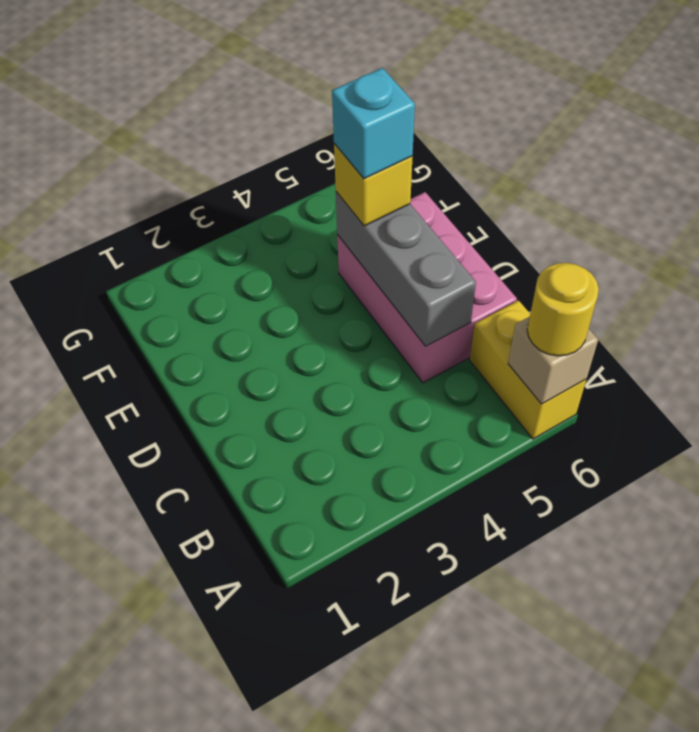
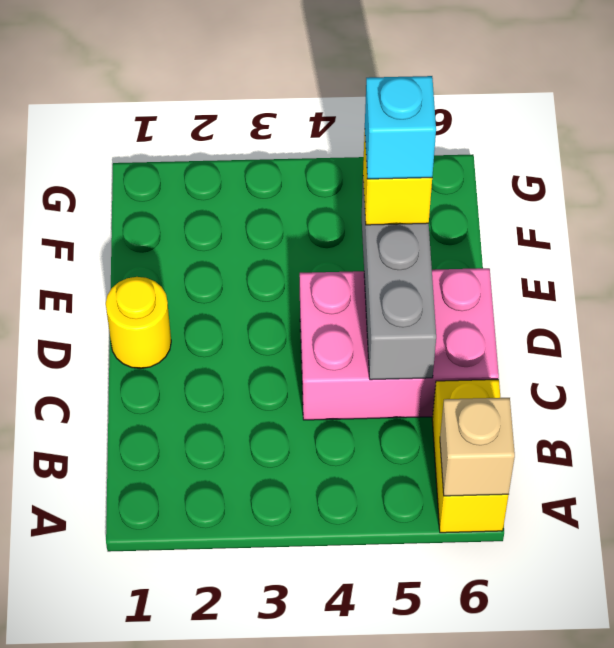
yellow 1x1 round brick [527,263,599,356] -> yellow 1x1 round brick moved to [106,277,171,369]
pink 2x3 brick [337,192,517,383] -> pink 2x3 brick turned to [300,268,499,420]

